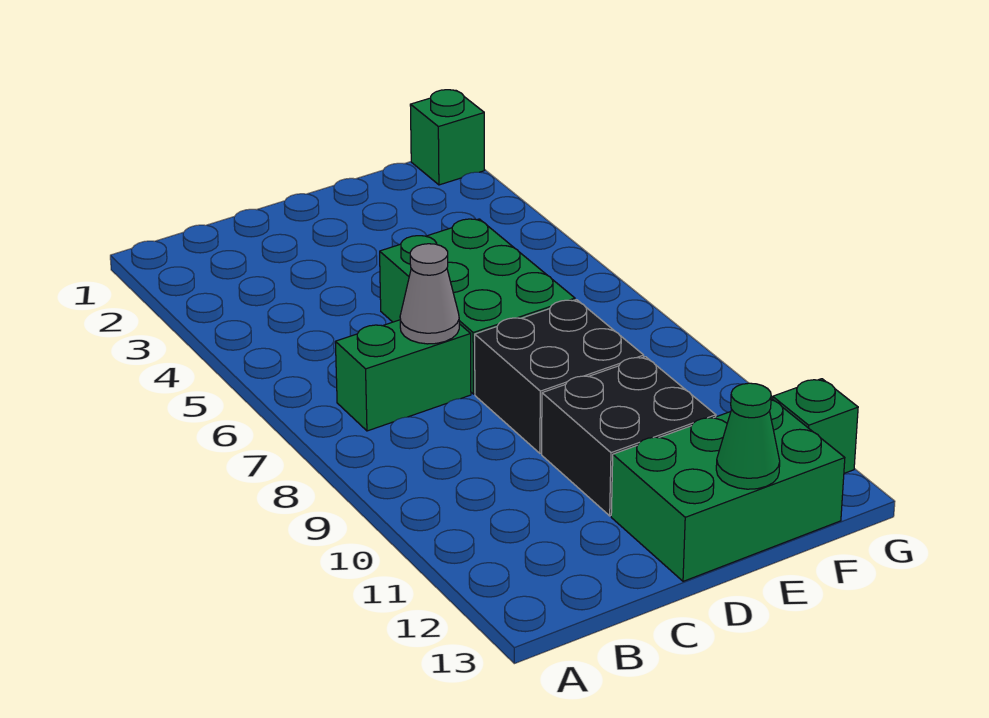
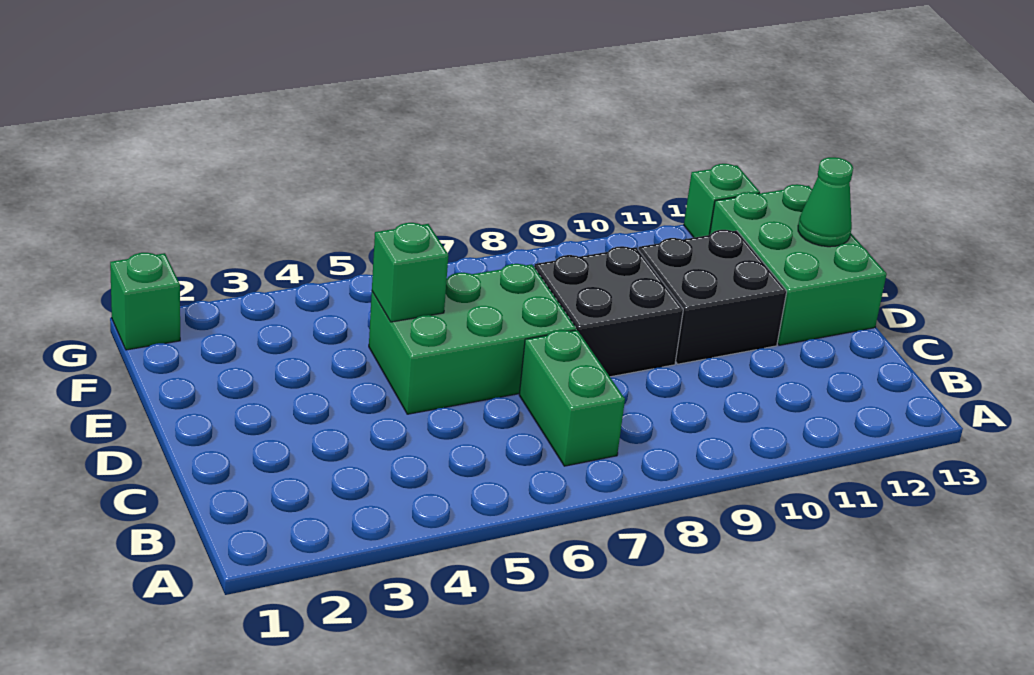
grey 1x1 cone [400,244,459,344] -> none
none -> green 1x1 brick [372,223,448,322]

